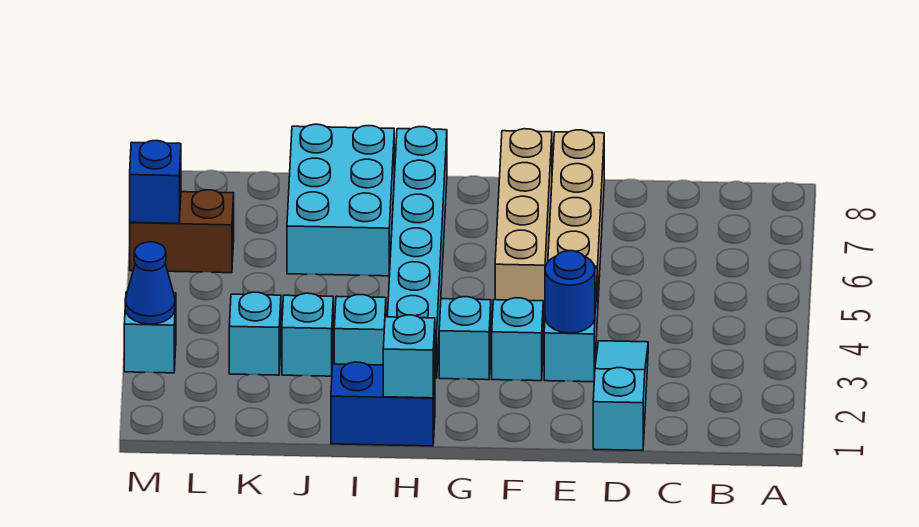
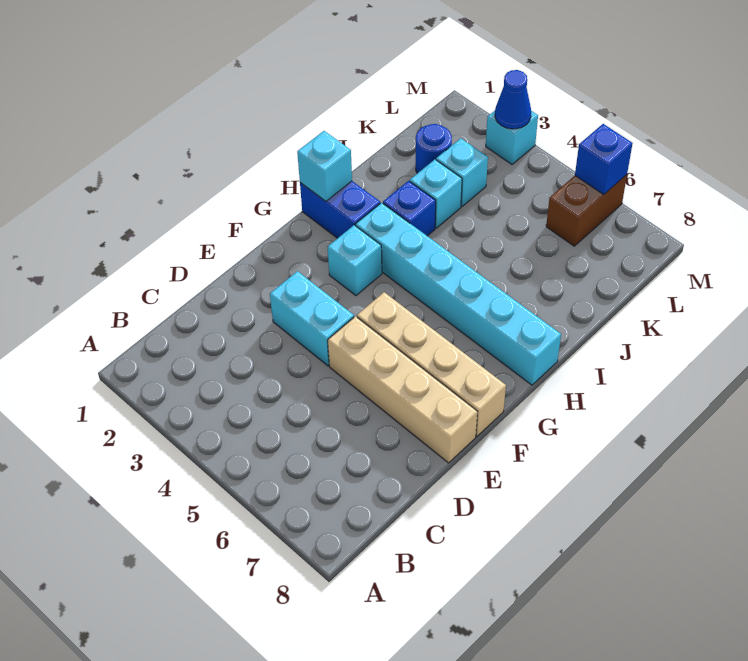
cyan 1x3 slope [593,341,648,450] -> none
blue 1x1 round brick [545,251,595,333] -> blue 1x1 round brick moved to [416,124,452,173]
cyan 1x1 brick [492,298,543,381] -> none
blue 1x2 brick [331,362,435,446] -> blue 1x2 brick turned to [300,181,380,238]
cyan 1x1 brick [334,295,386,365] -> blue 1x1 brick [383,181,436,236]
cyan 2x3 brick [287,124,394,276] -> none

